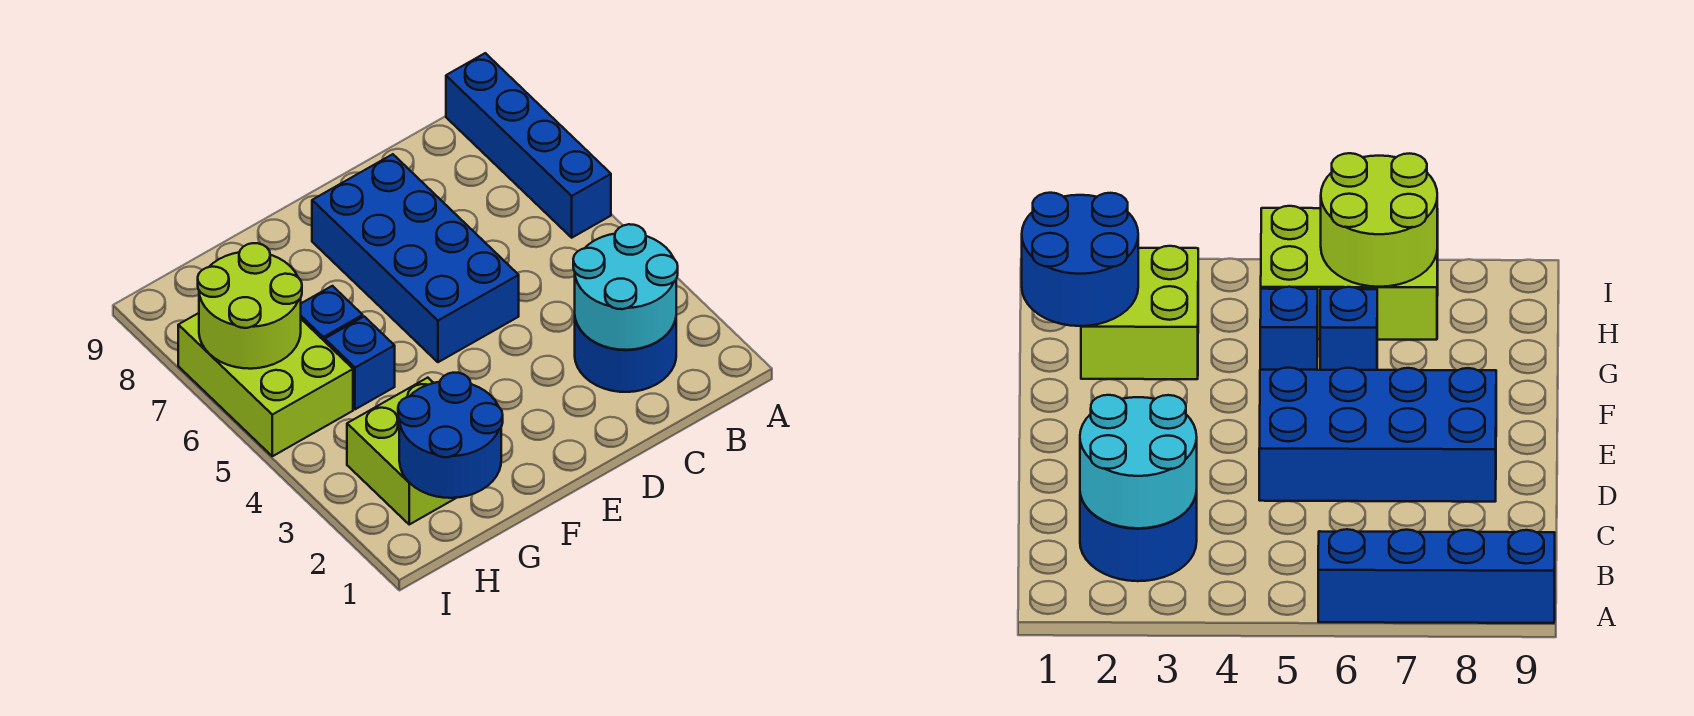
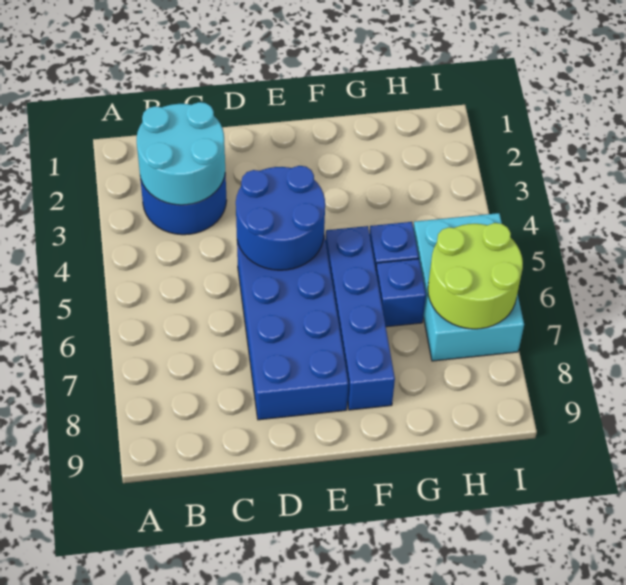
blue 1x4 brick [446,53,611,238] -> blue 1x4 brick moved to [325,226,395,410]
blue 2x2 round brick [398,373,503,498] -> blue 2x2 round brick moved to [236,166,325,270]
lime 2x2 brick [347,378,456,524] -> none
lime 2x3 brick [178,313,353,456] -> cyan 2x3 brick [413,213,524,361]

